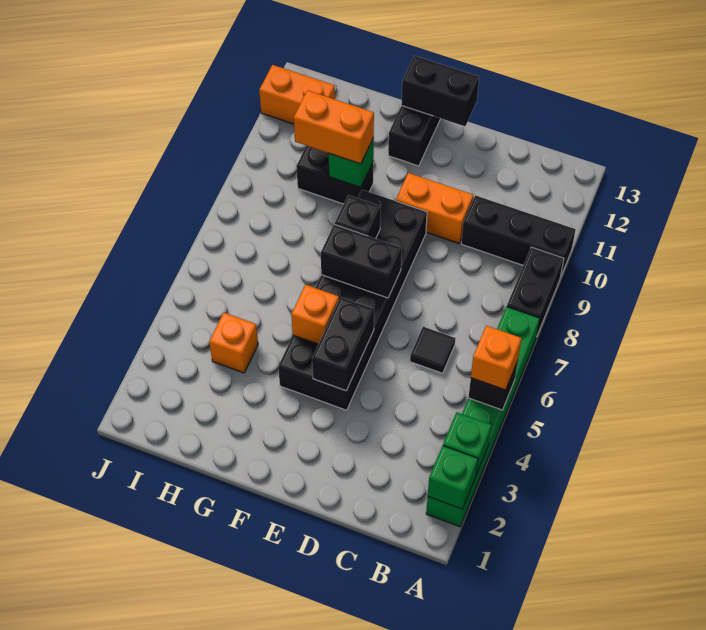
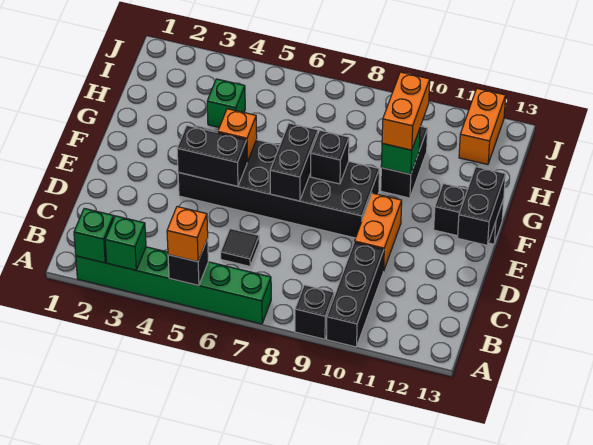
black 1x2 brick [507,247,564,335] -> black 1x1 brick [295,285,334,339]
orange 1x1 brick [209,313,258,373] -> green 1x1 brick [207,79,245,127]

